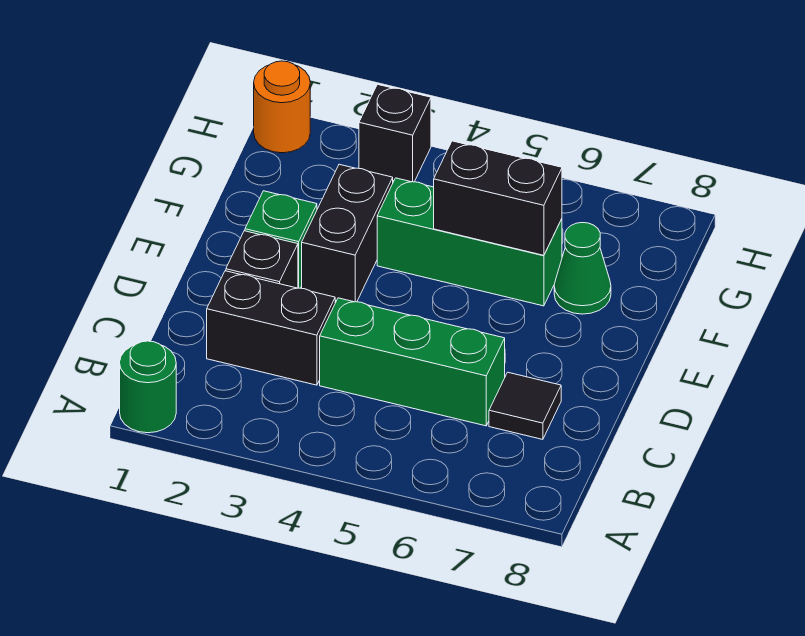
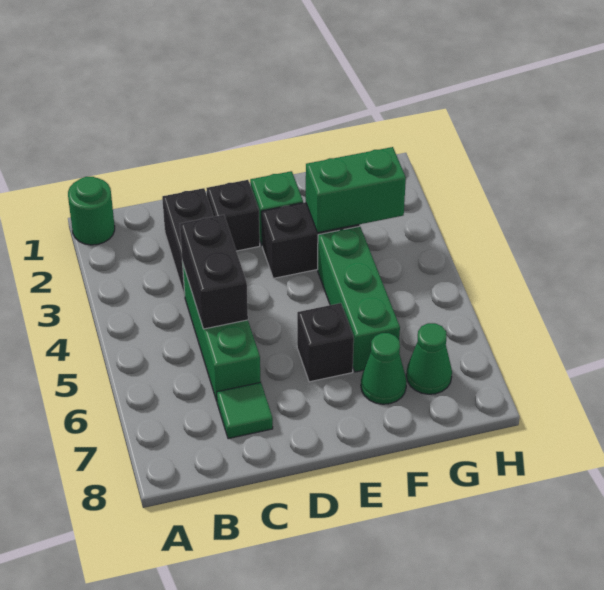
black 1x1 tile [489,372,561,439] -> green 1x1 tile [217,382,273,439]
none -> green 1x2 brick [306,147,406,233]
black 1x2 brick [434,141,562,255] -> black 1x2 brick moved to [180,215,248,329]
none -> green 1x1 cone [406,323,452,394]
orange 1x1 round brick [254,61,310,153] -> none
black 1x1 brick [359,84,431,182] -> black 1x1 brick moved to [297,303,354,382]

